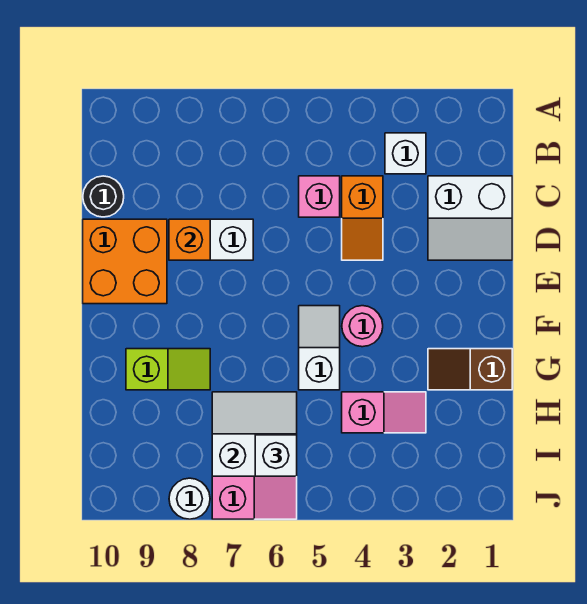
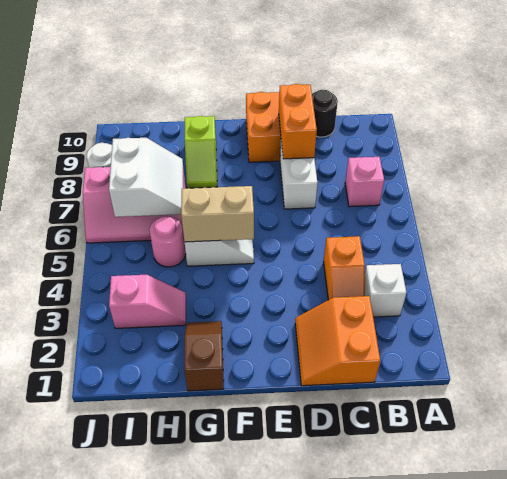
white 2x2 slope [428,176,512,260] -> orange 2x2 slope [295,296,380,386]
orange 1x2 slope [342,176,383,260] -> orange 1x2 slope turned to [324,236,365,300]
pink 1x1 brick [299,176,340,217] -> pink 1x1 brick moved to [345,157,384,207]
orange 1x1 brick [169,219,210,260] -> orange 1x2 brick [279,84,317,159]
pink 1x1 round brick [342,306,383,347] -> pink 1x1 round brick moved to [149,216,186,267]
none -> tan 1x2 brick [181,186,254,242]
pink 1x2 slope [342,392,426,433] -> pink 1x2 slope turned to [109,275,186,328]
white 1x1 brick [255,435,297,476] -> none

